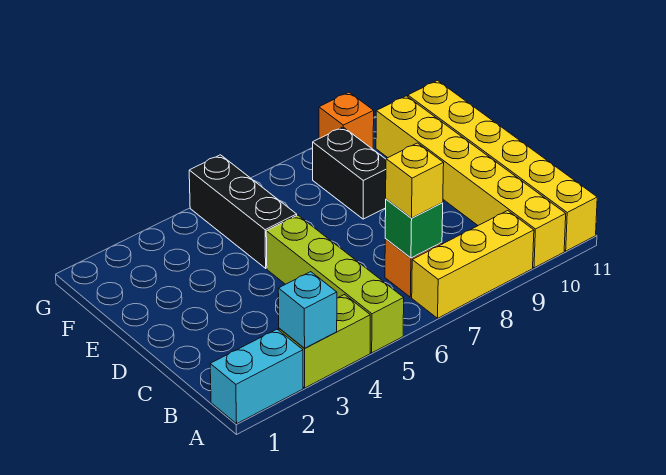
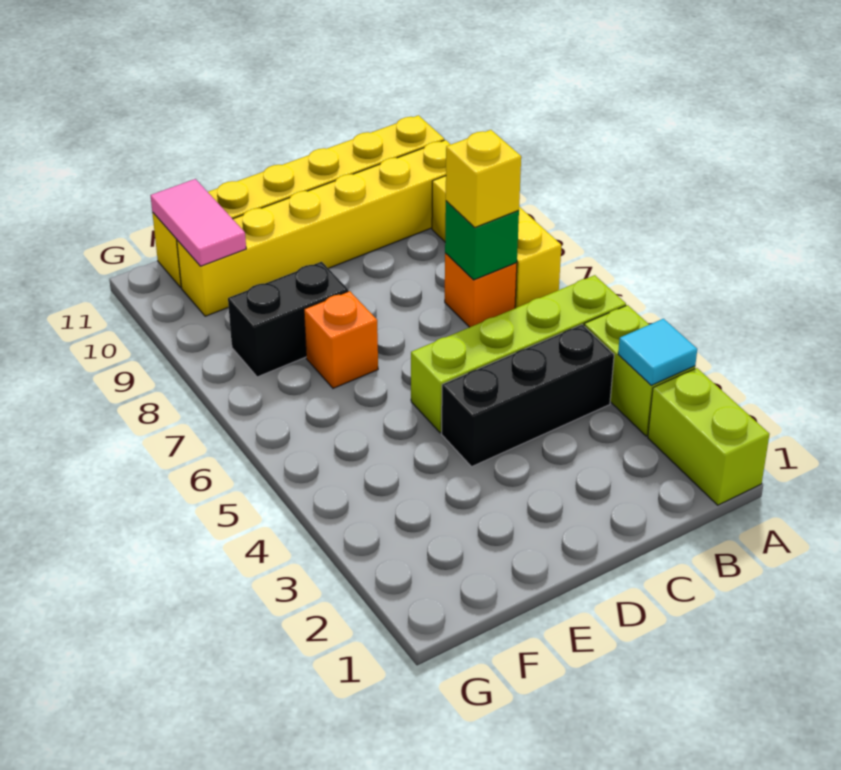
cyan 1x2 brick [210,329,303,424] -> lime 1x2 brick [648,368,769,505]
cyan 1x1 brick [278,272,337,348] -> cyan 1x1 tile [618,319,697,385]
black 1x3 brick [189,155,297,268] -> black 1x3 brick moved to [442,325,614,467]
none -> pink 1x2 tile [151,179,246,266]
orange 1x1 brick [319,92,374,149] -> orange 1x1 brick moved to [304,291,378,388]

